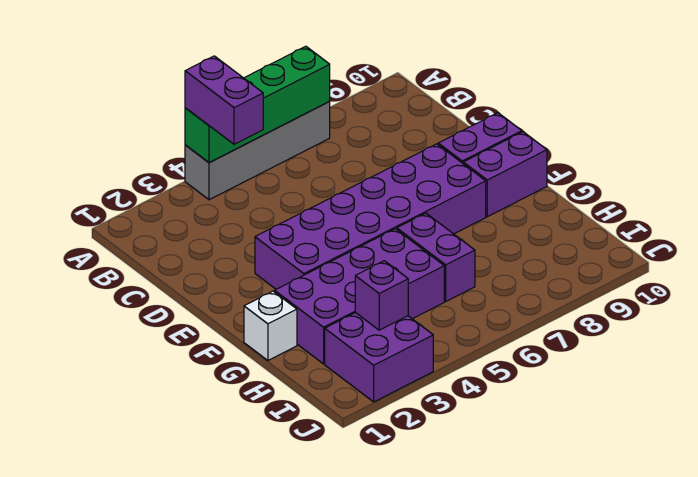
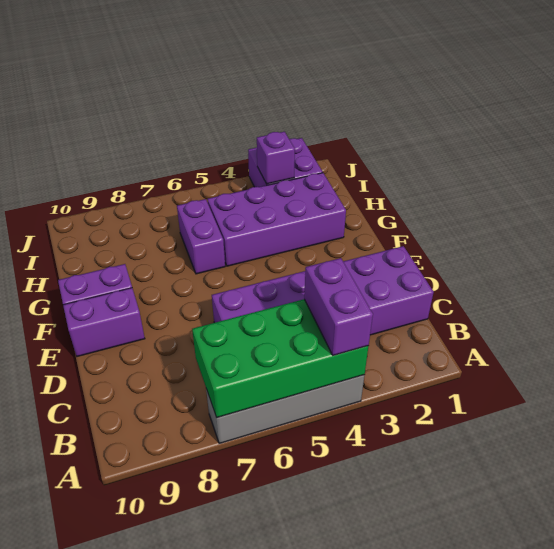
green 1x4 brick [185,46,330,163] -> green 2x4 brick [192,299,368,418]
purple 2x6 brick [255,144,486,289] -> purple 2x6 brick moved to [212,246,434,335]
white 1x1 brick [244,291,297,360] -> none

